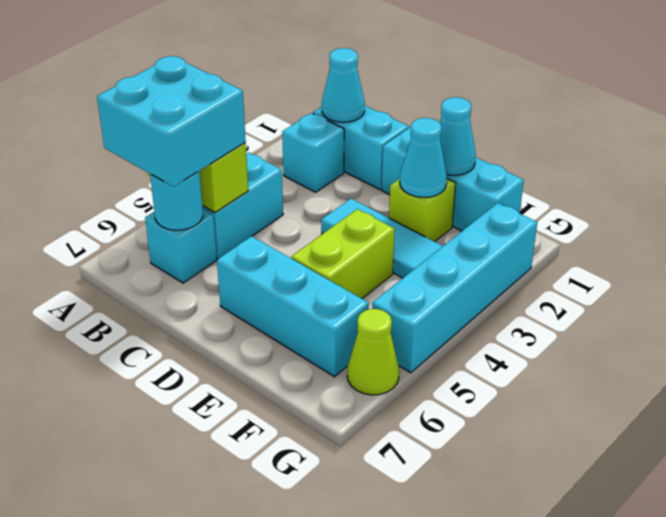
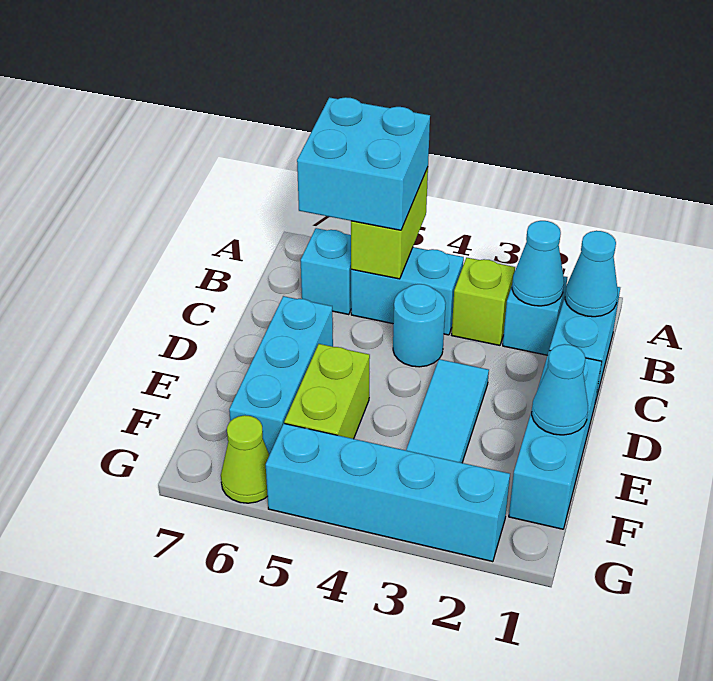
cyan 1x1 round brick [150,171,203,230] -> cyan 1x1 round brick moved to [393,284,446,367]
lime 1x1 brick [389,179,456,242] -> lime 1x1 brick moved to [452,258,515,345]
cyan 1x1 cone [400,118,447,197] -> cyan 1x1 cone moved to [512,221,564,306]
lime 1x2 brick [291,209,394,298] -> lime 1x2 brick turned to [284,344,370,439]

